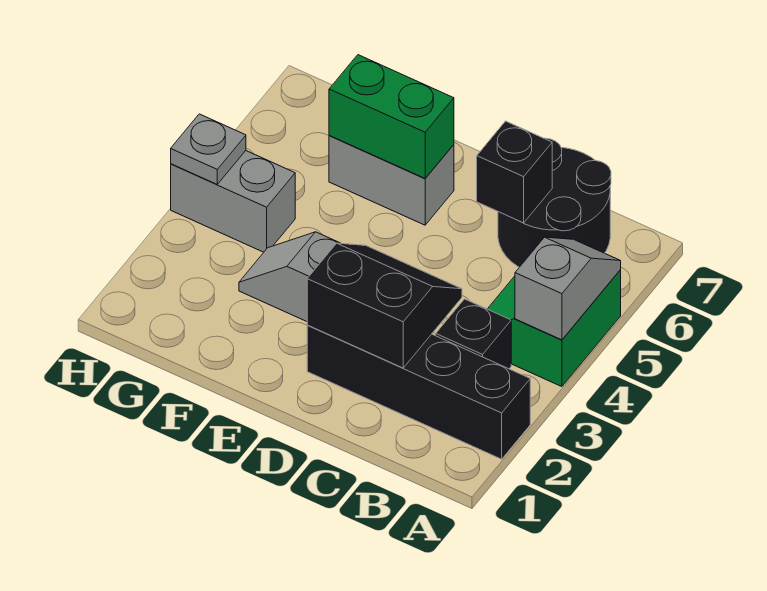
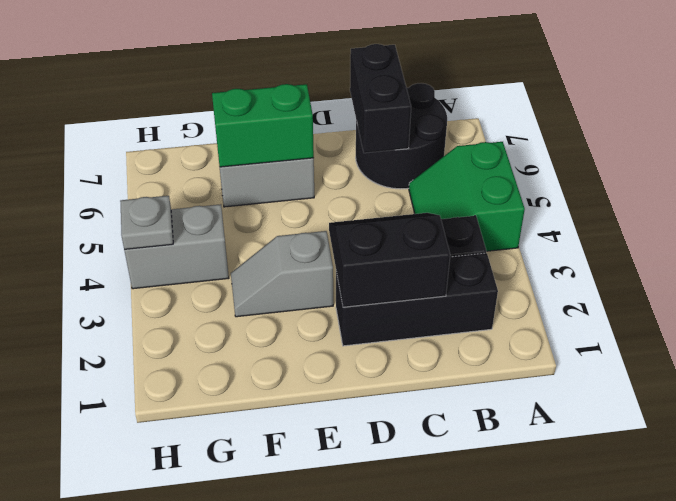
black 1x4 brick [307,325,530,459] -> black 1x3 brick [336,253,498,346]
grey 1x2 slope [515,237,621,340] -> none
black 1x1 brick [477,121,552,223] -> black 1x2 brick [350,44,411,153]

